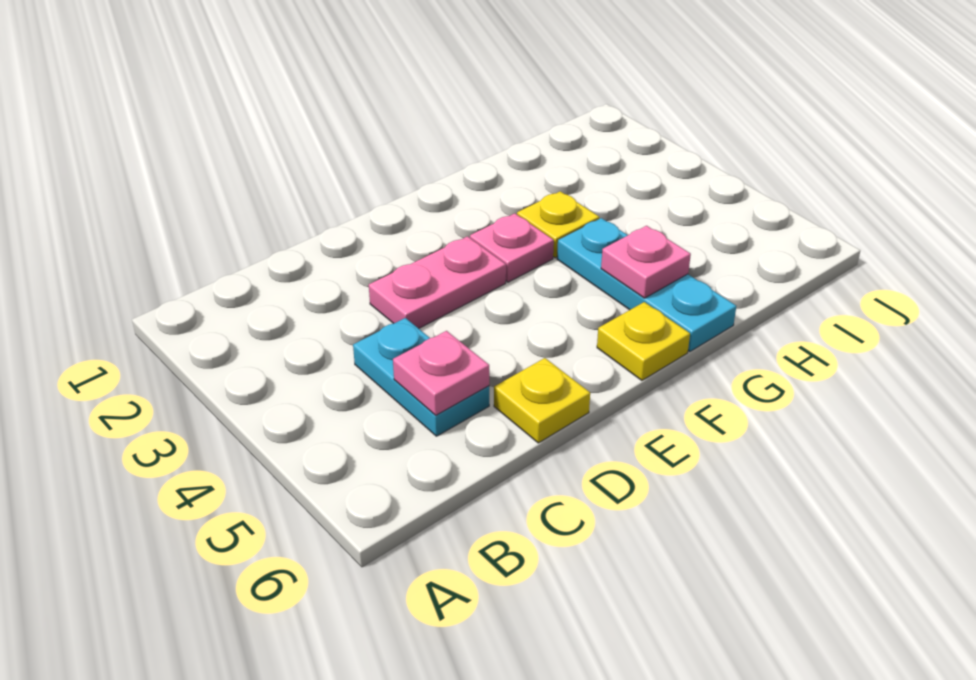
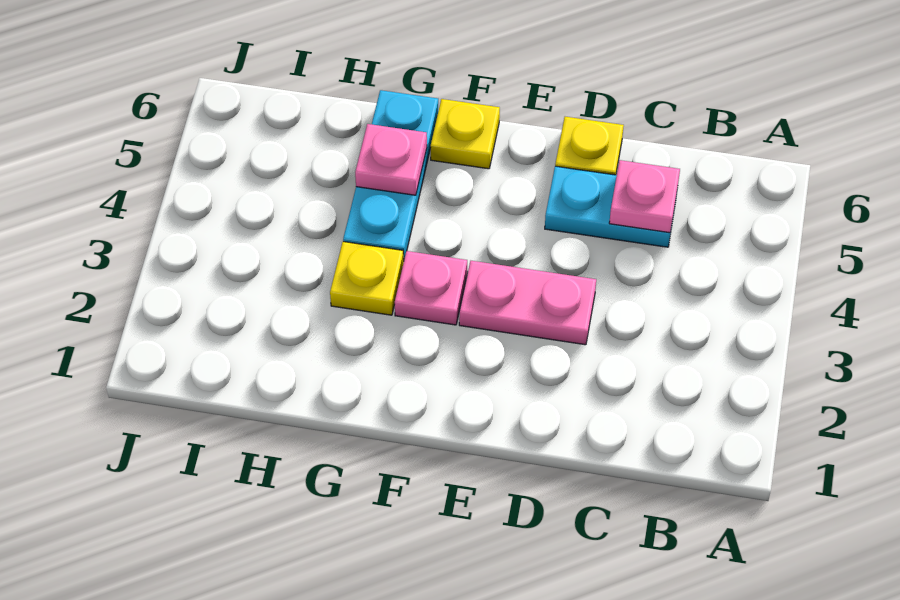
cyan 1x2 plate [353,318,489,436] -> cyan 1x2 plate turned to [545,166,677,247]

